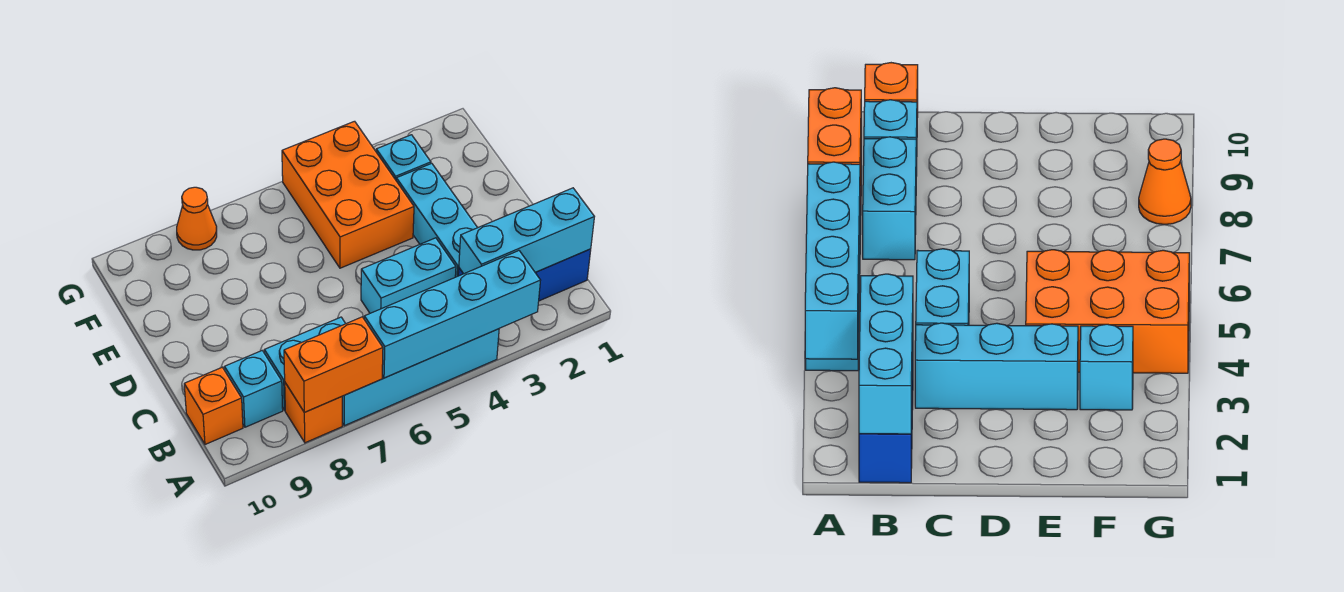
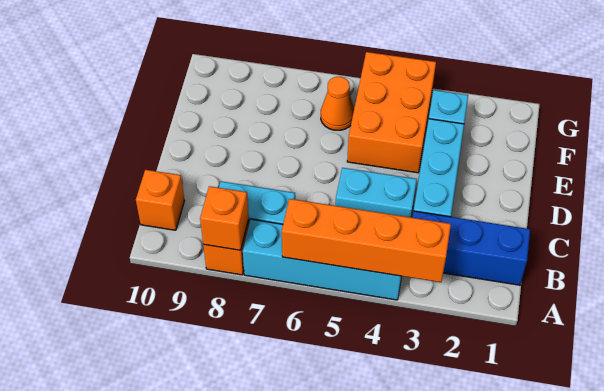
cyan 1x4 brick [364,251,541,378] -> orange 1x4 brick [282,199,451,282]
orange 1x2 brick [284,317,383,412] -> orange 1x1 brick [200,186,249,250]
cyan 1x3 brick [459,188,594,274] -> none
cyan 1x1 brick [225,351,283,427] -> none
orange 1x1 cone [177,187,217,250] -> orange 1x1 cone moved to [321,77,354,130]

